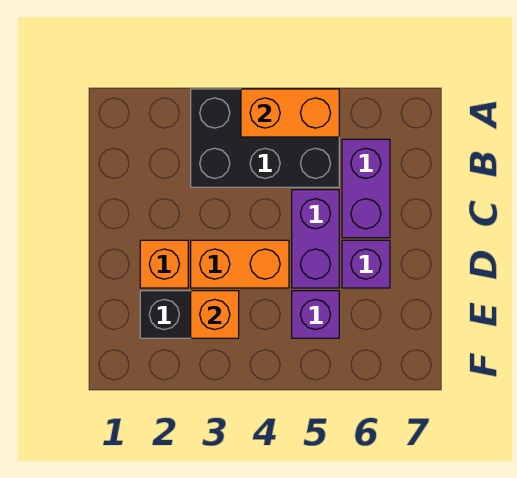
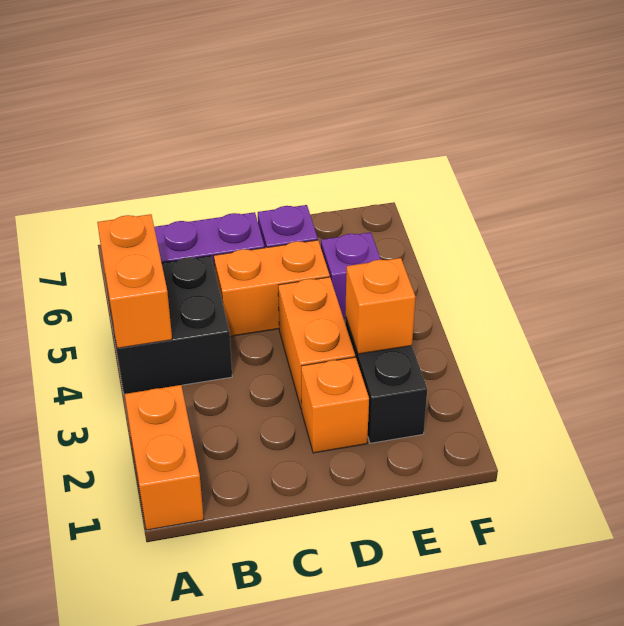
none -> orange 1x2 brick [125,385,204,530]
black 2x3 brick [191,89,339,187] -> black 2x2 brick [106,256,232,394]
purple 1x2 brick [292,190,339,288] -> orange 1x2 brick [214,240,330,336]

